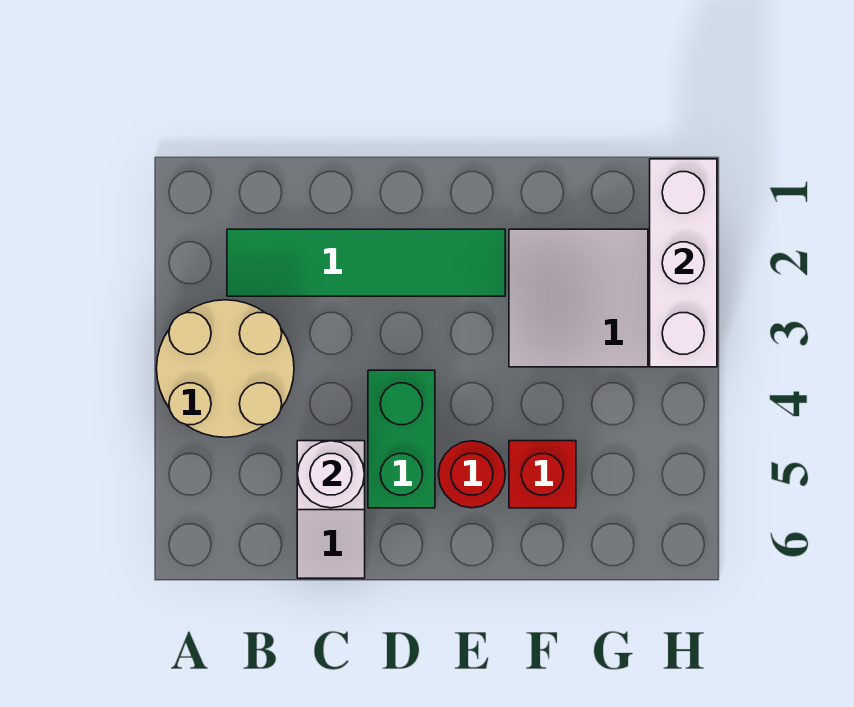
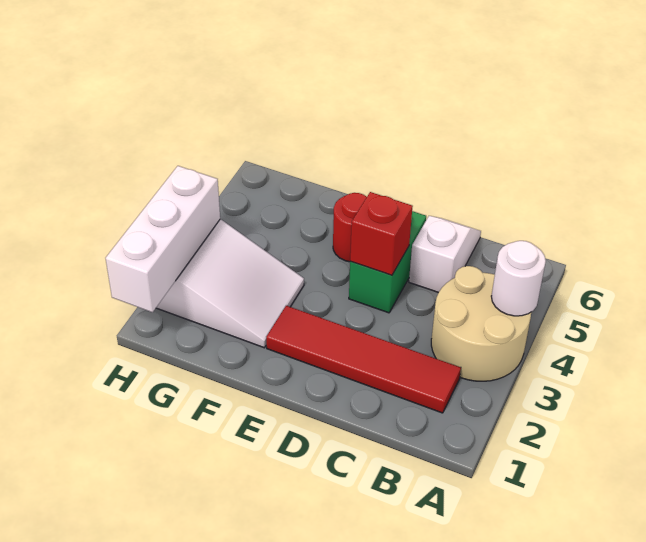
green 1x4 tile [227,229,505,296] -> red 1x4 tile [266,306,461,413]
white 1x1 round brick [298,441,365,508] -> white 1x1 round brick moved to [491,241,546,316]
red 1x1 brick [509,441,576,508] -> red 1x1 brick moved to [350,192,413,275]

